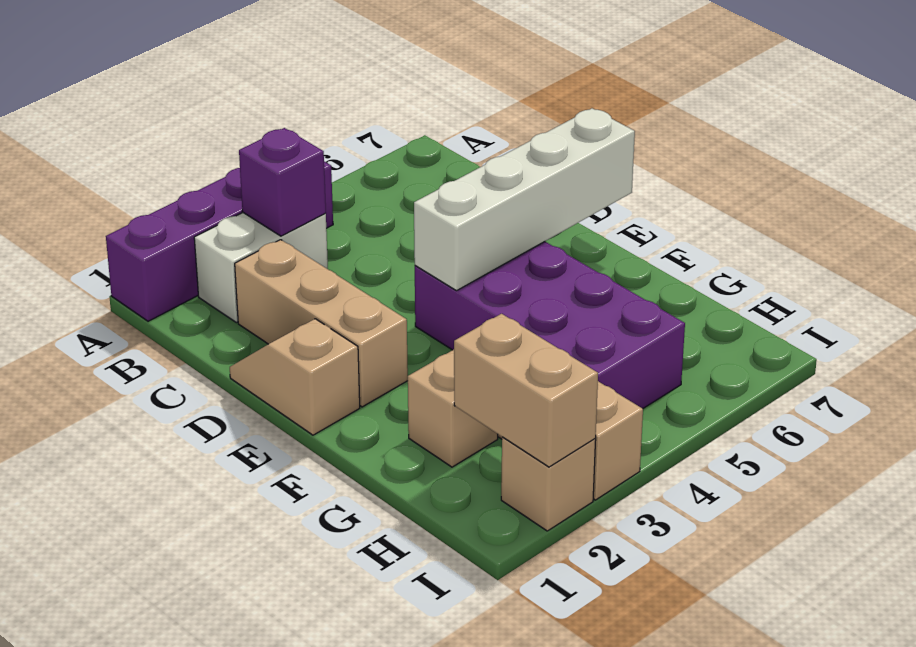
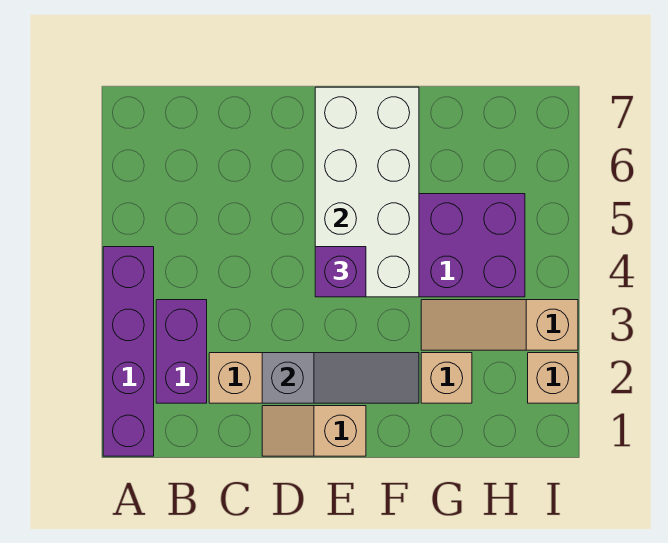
white 1x2 brick [194,213,328,323] -> purple 1x2 brick [156,300,207,403]
purple 1x1 brick [239,128,326,236] -> purple 1x1 brick moved to [315,247,366,297]
none -> grey 1x3 slope [262,353,419,403]
white 1x4 brick [414,108,635,291] -> white 2x4 brick [315,87,419,297]
tan 1x2 brick [454,314,598,467] -> none

